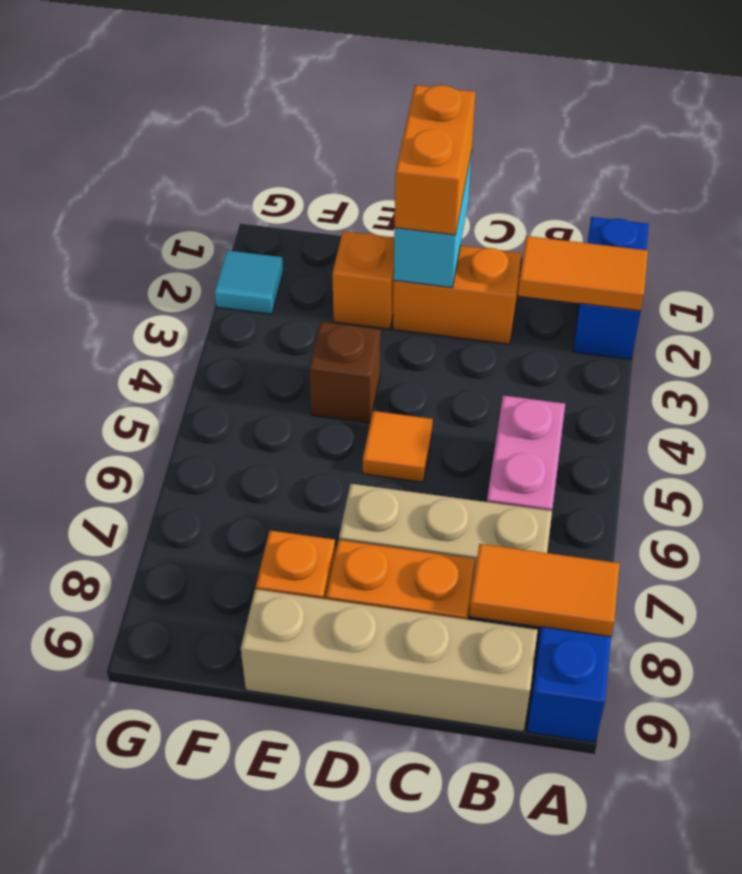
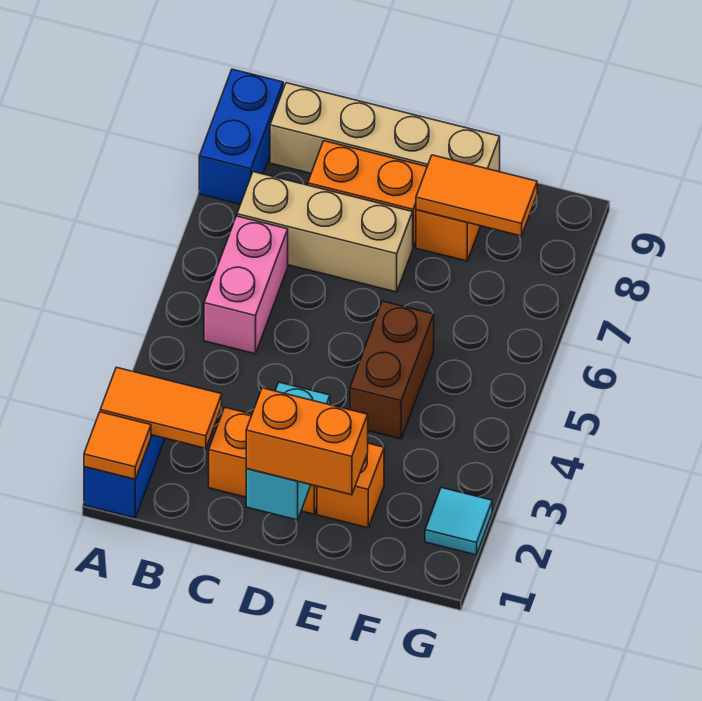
orange 1x2 tile [469,544,620,637] -> orange 1x2 tile moved to [416,155,537,236]
orange 1x2 brick [395,85,476,235] -> orange 1x2 brick turned to [246,388,368,495]
orange 1x1 tile [363,411,433,482] -> orange 1x1 tile moved to [84,412,151,479]
brown 1x1 brick [309,322,380,423] -> brown 1x2 brick [350,301,434,439]

